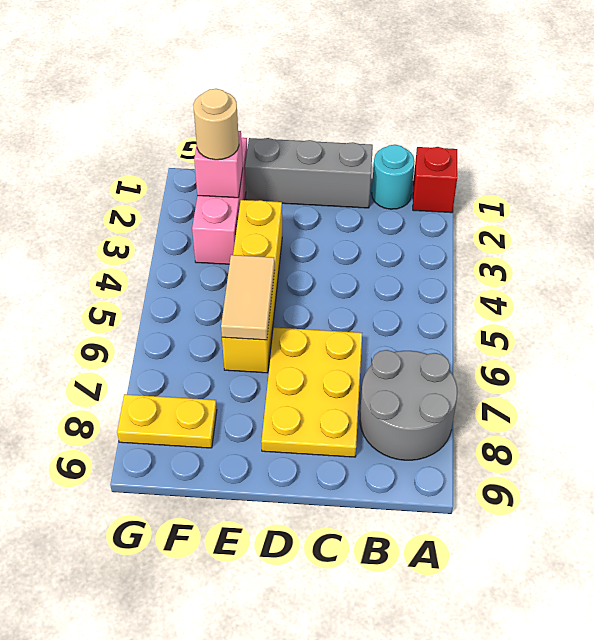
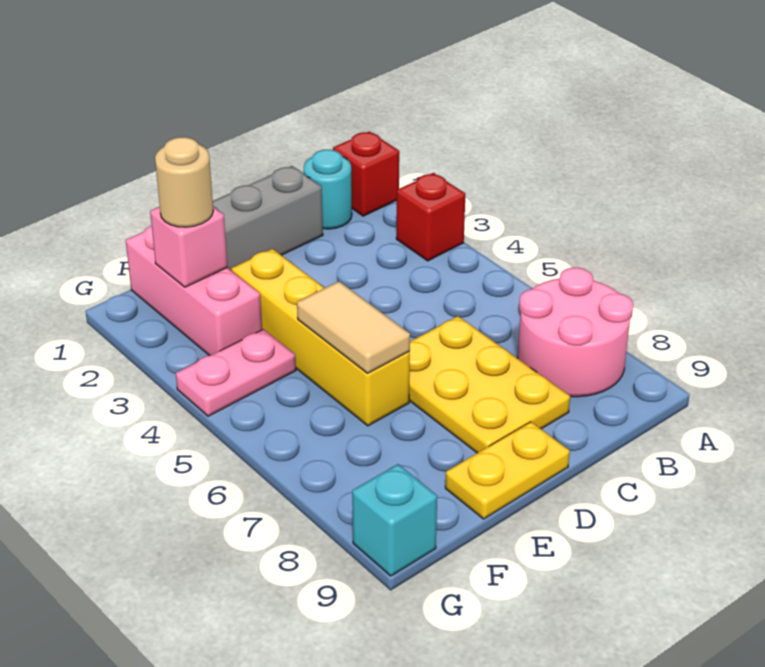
none -> red 1x1 brick [396,173,465,261]
grey 2x2 round brick [360,350,458,460] -> pink 2x2 round brick [518,268,633,397]
none -> pink 1x2 plate [176,329,296,416]
yellow 1x2 plate [117,394,217,448] -> yellow 1x2 plate moved to [445,422,570,519]
none -> cyan 1x1 brick [352,464,437,576]

